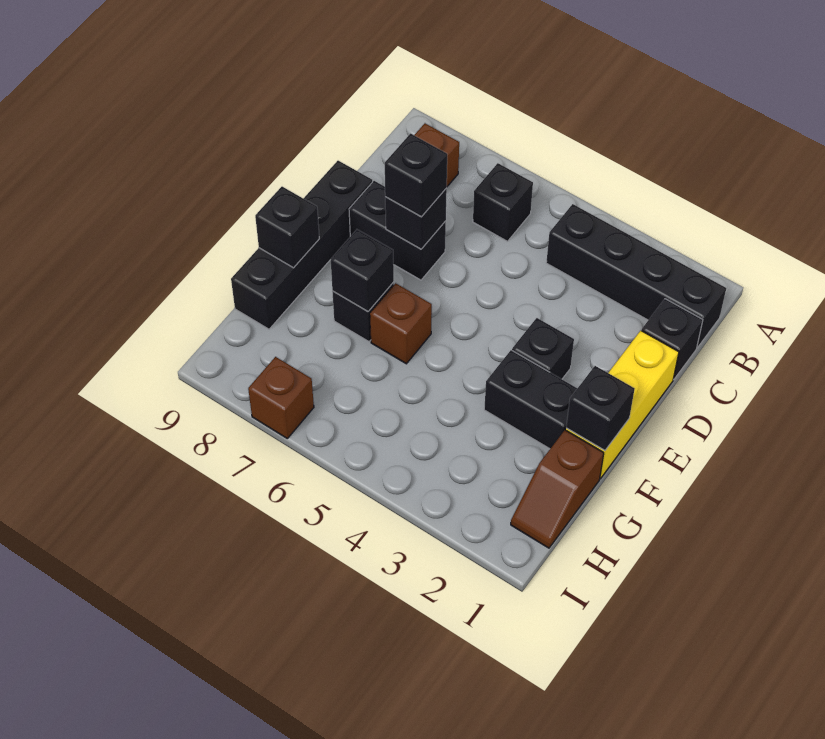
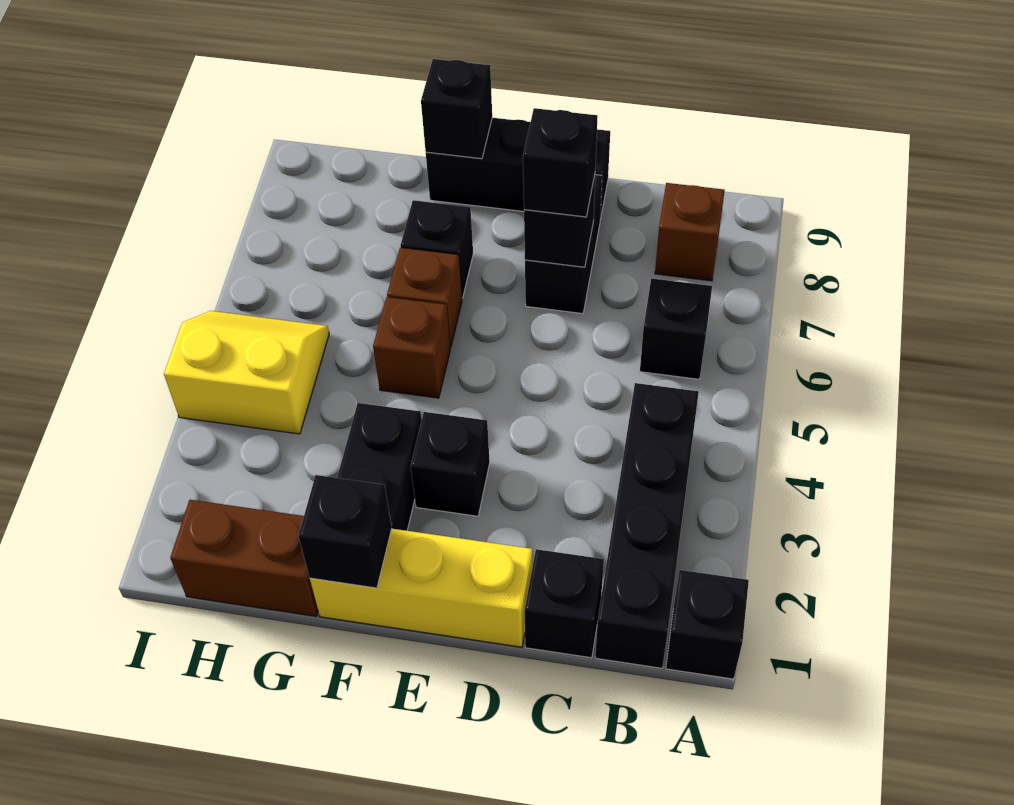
black 1x4 brick [231,161,372,329] -> black 1x3 brick [426,118,610,220]
black 1x1 brick [331,230,394,311] -> black 1x1 brick moved to [666,570,749,679]
brown 1x2 slope [511,430,604,548] -> brown 1x2 brick [170,500,318,616]
none -> yellow 2x2 slope [164,311,329,434]
brown 1x1 brick [248,357,314,438] -> brown 1x1 brick moved to [373,297,450,398]

